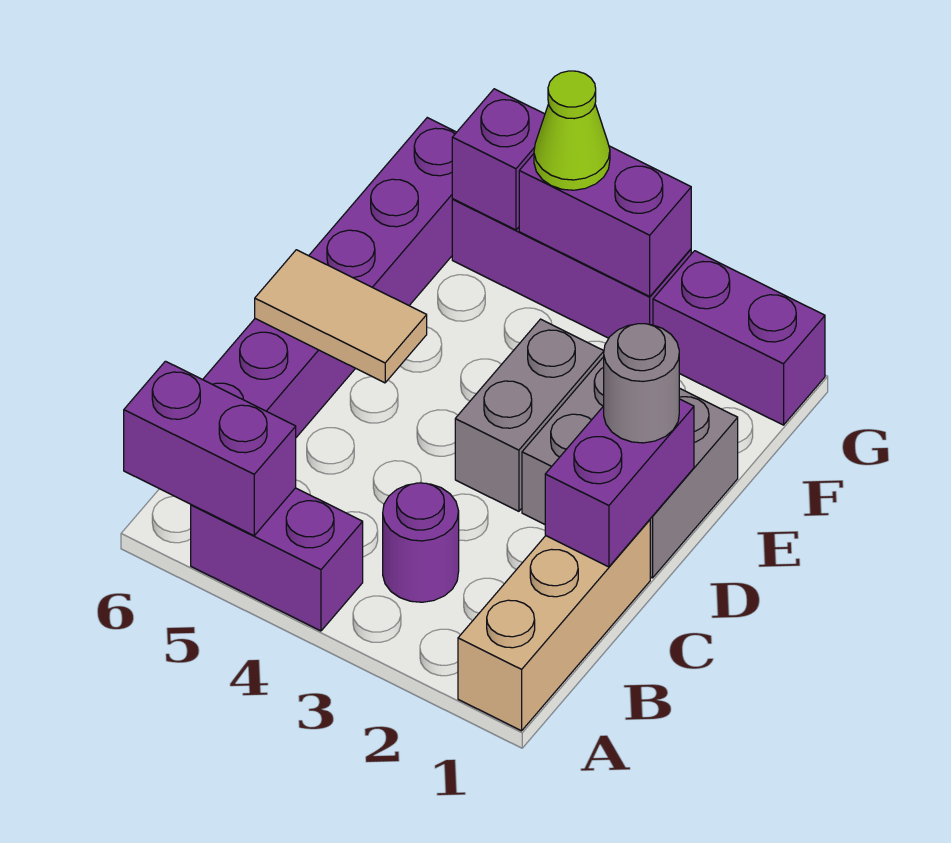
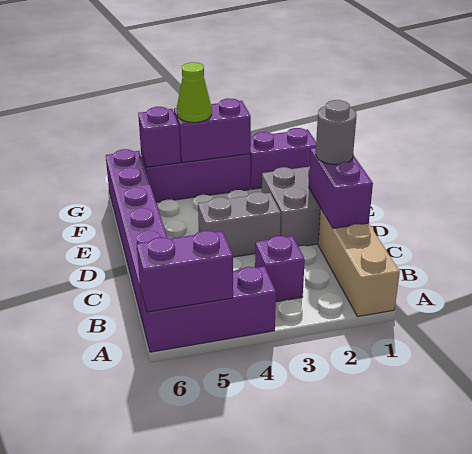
purple 1x2 brick [191,488,363,631] -> purple 1x3 brick [140,266,276,352]
purple 1x1 round brick [383,483,459,602] -> purple 1x1 brick [255,236,305,302]
grey 1x2 brick [455,319,604,511] -> grey 1x2 brick turned to [198,192,281,257]
tan 1x2 tile [255,250,427,383] -> none

